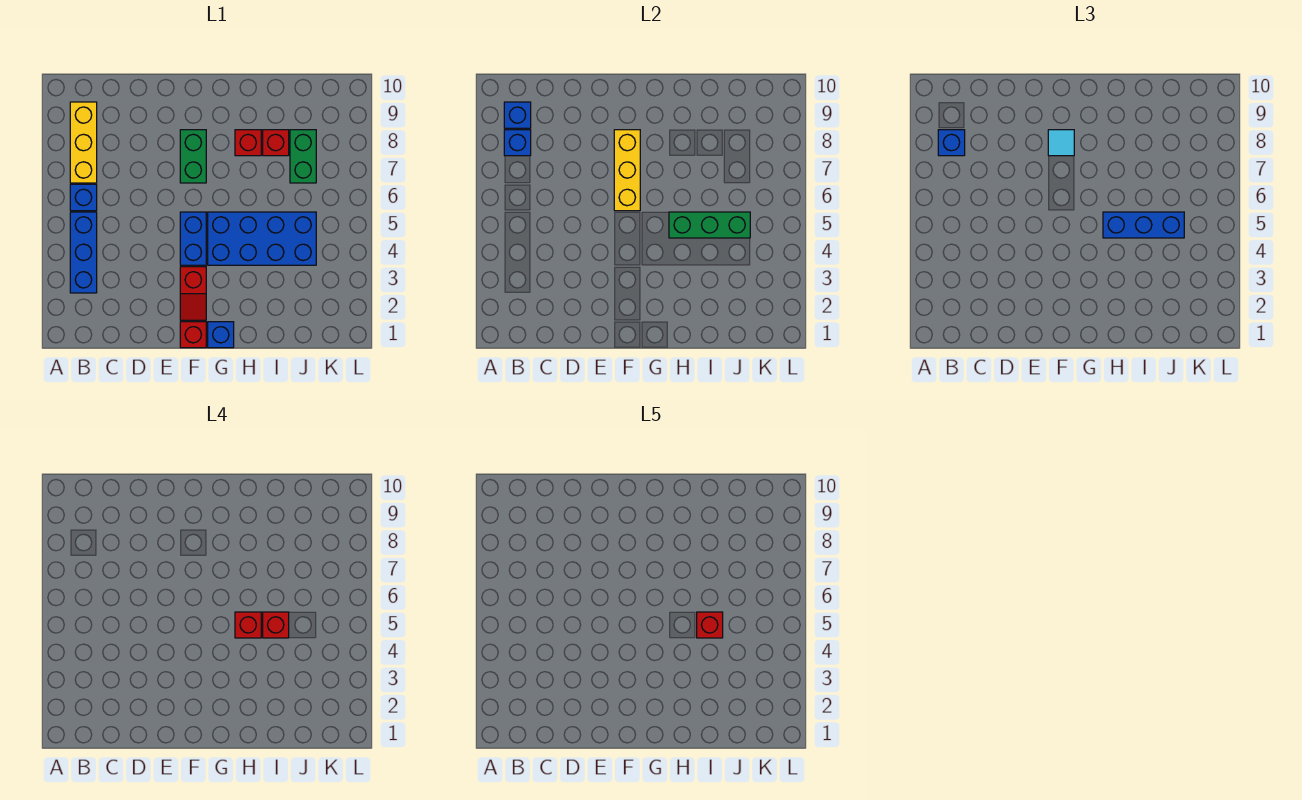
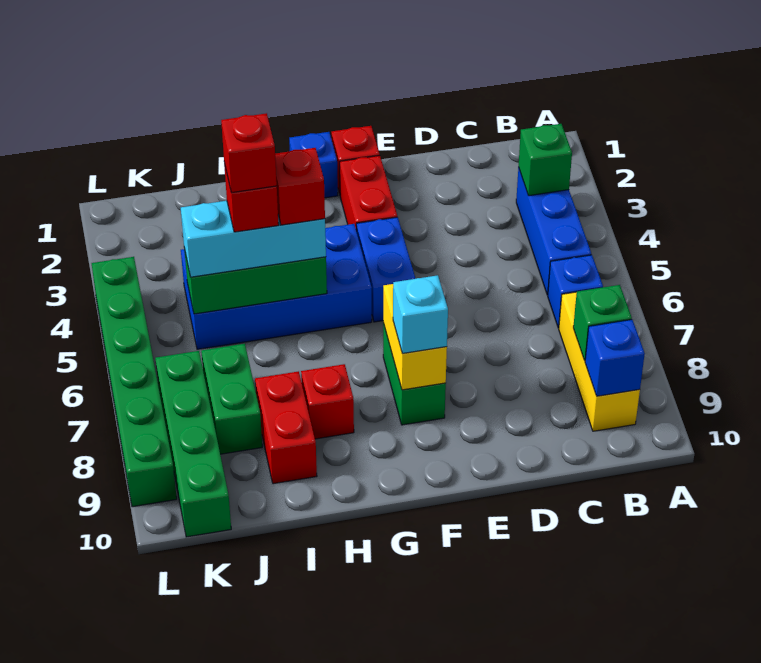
none -> green 1x1 brick [519,124,572,196]
blue 1x1 brick [504,130,531,156] -> green 1x1 brick [573,285,632,360]
blue 1x1 brick [938,130,965,156] -> none
red 1x2 slope [180,267,206,320] -> red 1x2 brick [340,156,397,231]
yellow 1x3 brick [614,130,640,211] -> yellow 1x2 brick [383,284,447,390]
cyan 1x1 tile [1048,130,1074,156] -> cyan 1x1 brick [393,275,448,353]
blue 1x3 brick [1103,212,1184,238] -> cyan 1x3 brick [181,201,326,277]
red 1x1 brick [263,130,289,156] -> red 1x2 brick [255,371,317,484]
none -> green 1x4 brick [155,351,231,537]
none -> green 1x6 brick [92,257,177,507]

